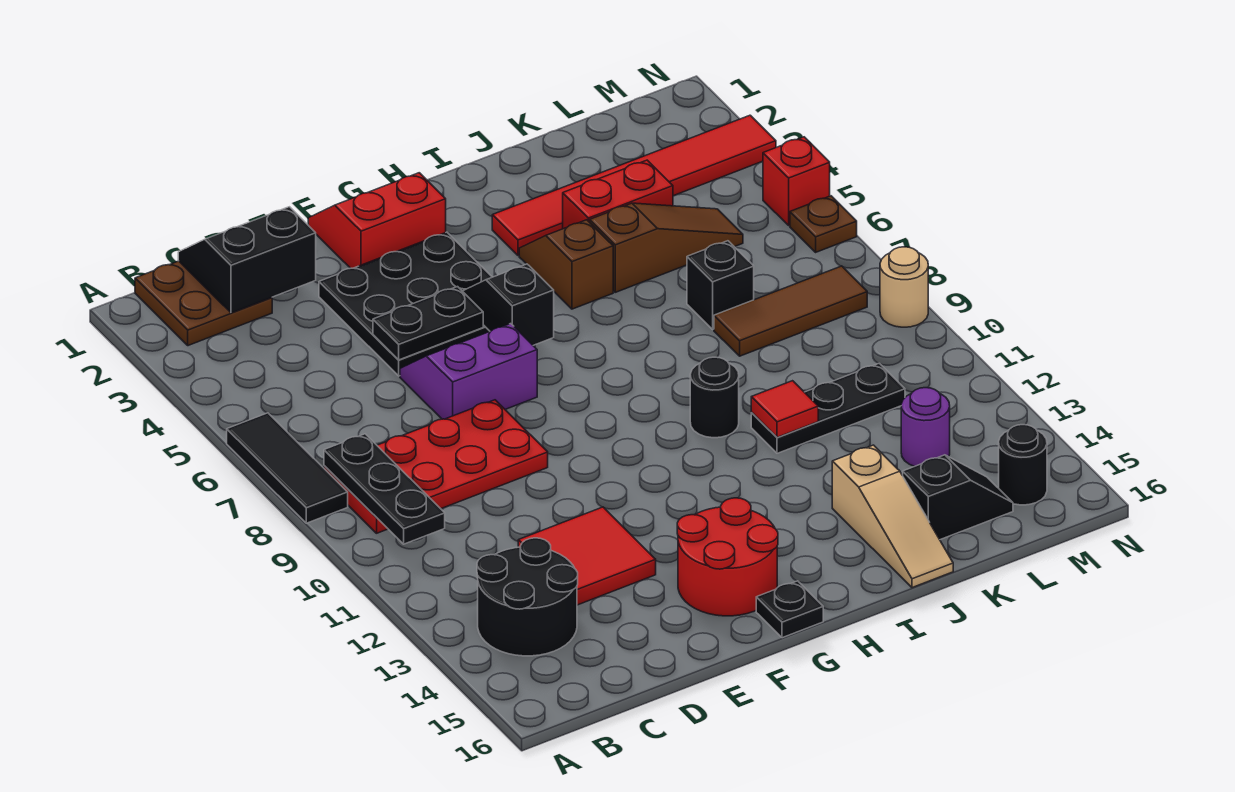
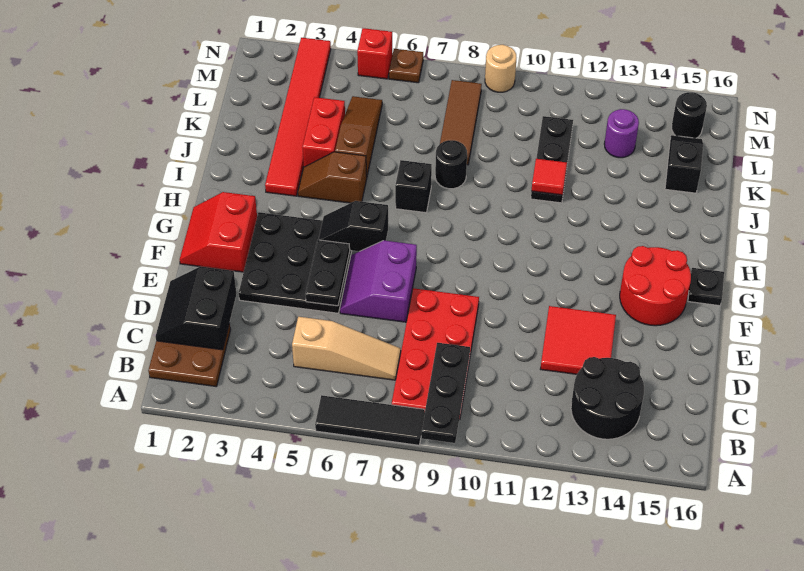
black 1x3 plate [324,434,445,544] -> black 1x3 plate turned to [421,343,470,443]
black 1x1 round brick [690,357,739,438] -> black 1x1 round brick moved to [435,140,467,189]
tan 1x3 slope [832,445,953,588] -> tan 1x3 slope moved to [292,317,401,380]
black 1x1 brick [687,241,754,329] -> black 1x1 brick moved to [395,160,432,213]

